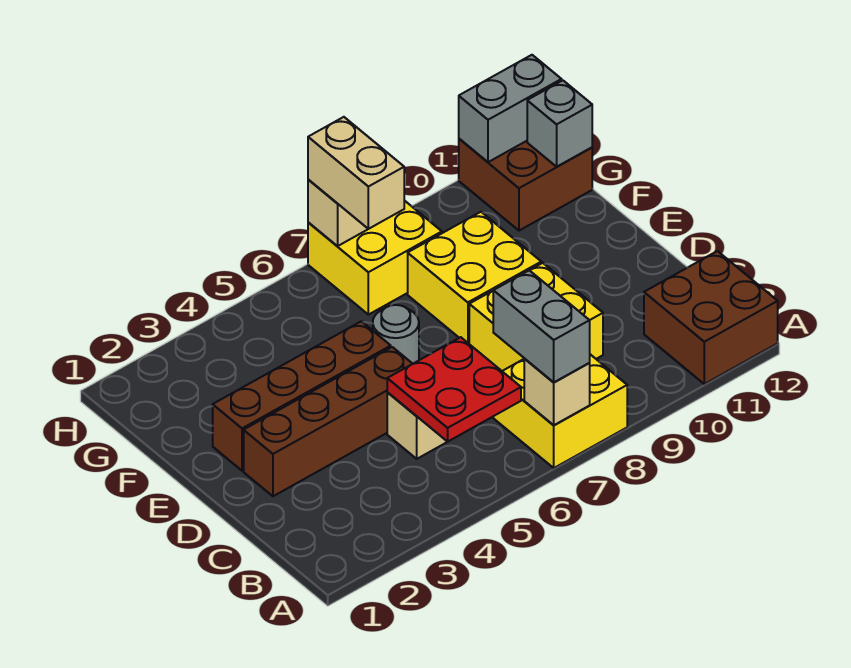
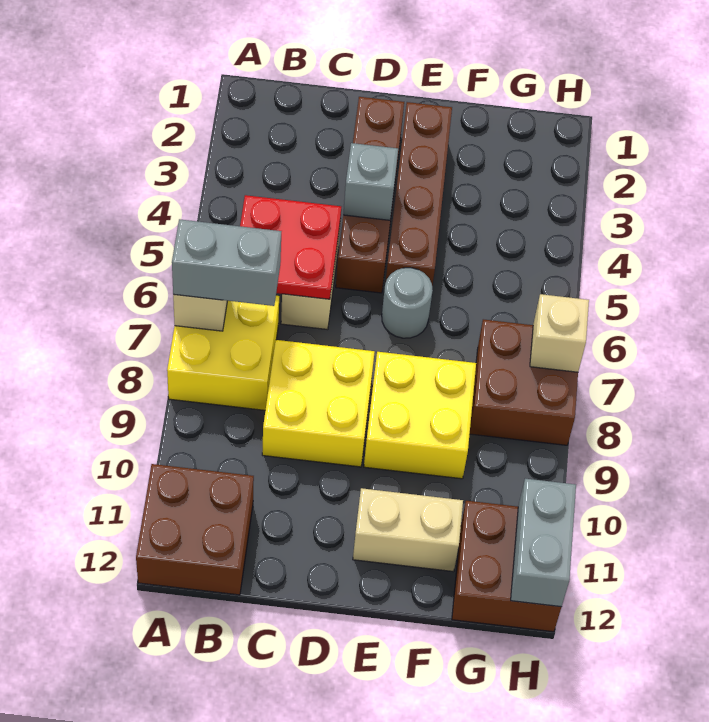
yellow 2x2 brick [308,200,442,315] -> brown 2x2 brick [470,319,578,445]
tan 1x2 brick [308,117,404,229] -> tan 1x2 brick moved to [353,488,463,572]
grey 1x1 brick [527,80,592,167] -> grey 1x1 brick moved to [343,143,398,220]

